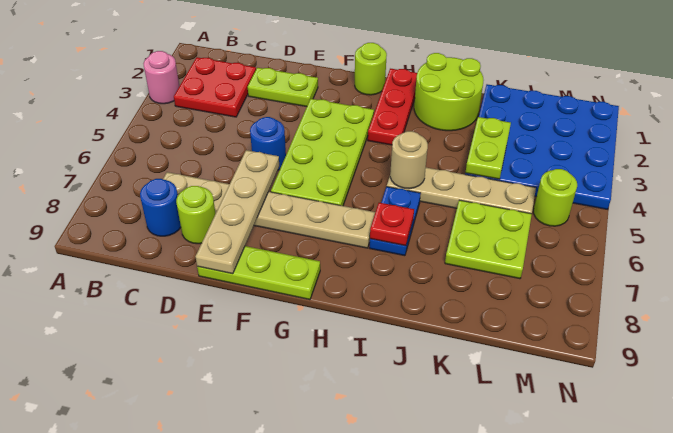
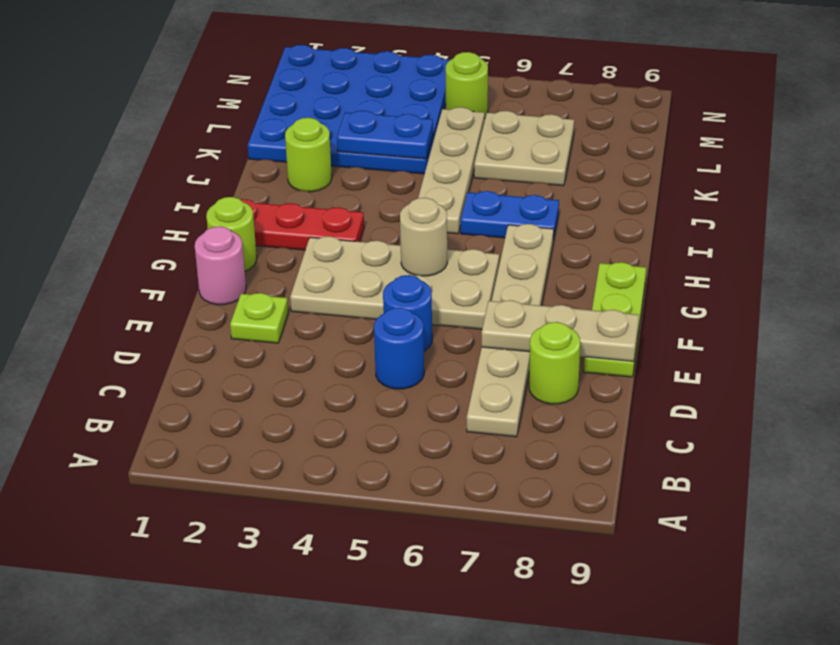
pink 1x1 round brick [143,51,179,104] -> pink 1x1 round brick moved to [195,226,246,305]
red 2x2 plate [174,57,256,117] -> none
blue 1x1 round brick [140,179,181,236] -> blue 1x1 round brick moved to [374,308,424,389]
lime 1x2 plate [248,68,318,107] -> lime 1x1 plate [230,293,288,343]
tan 1x4 plate [195,150,279,274] -> tan 1x3 plate [482,300,639,361]
lime 2x4 plate [271,99,374,206] -> tan 2x4 plate [290,236,499,329]
lime 2x2 round brick [414,53,484,131] -> lime 1x1 round brick [285,118,332,192]
tan 1x1 round brick [390,131,428,189] -> tan 1x1 round brick moved to [400,197,447,276]
red 1x1 plate [370,203,414,246] -> none
lime 1x2 plate [465,117,511,179] -> blue 1x2 plate [337,110,433,159]
lime 2x2 plate [445,200,532,279] -> tan 2x2 plate [474,111,574,186]

